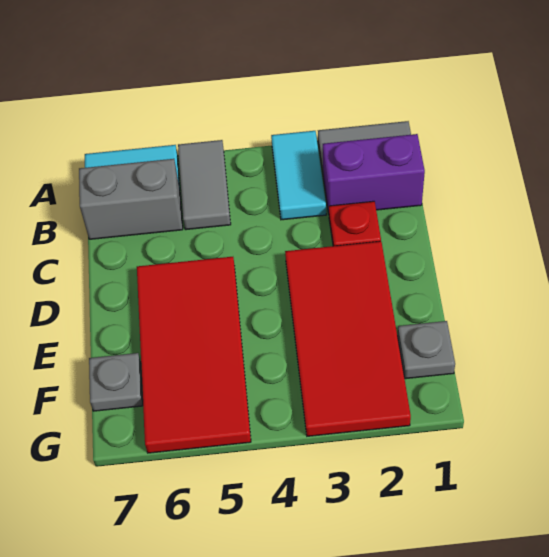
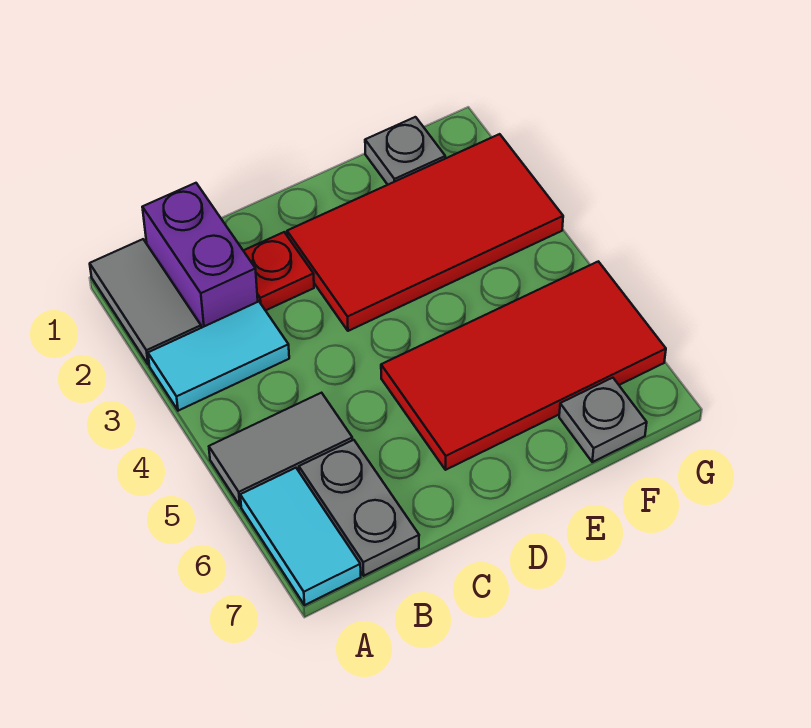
grey 1x2 brick [79,159,183,239] -> grey 1x2 plate [299,440,419,576]

